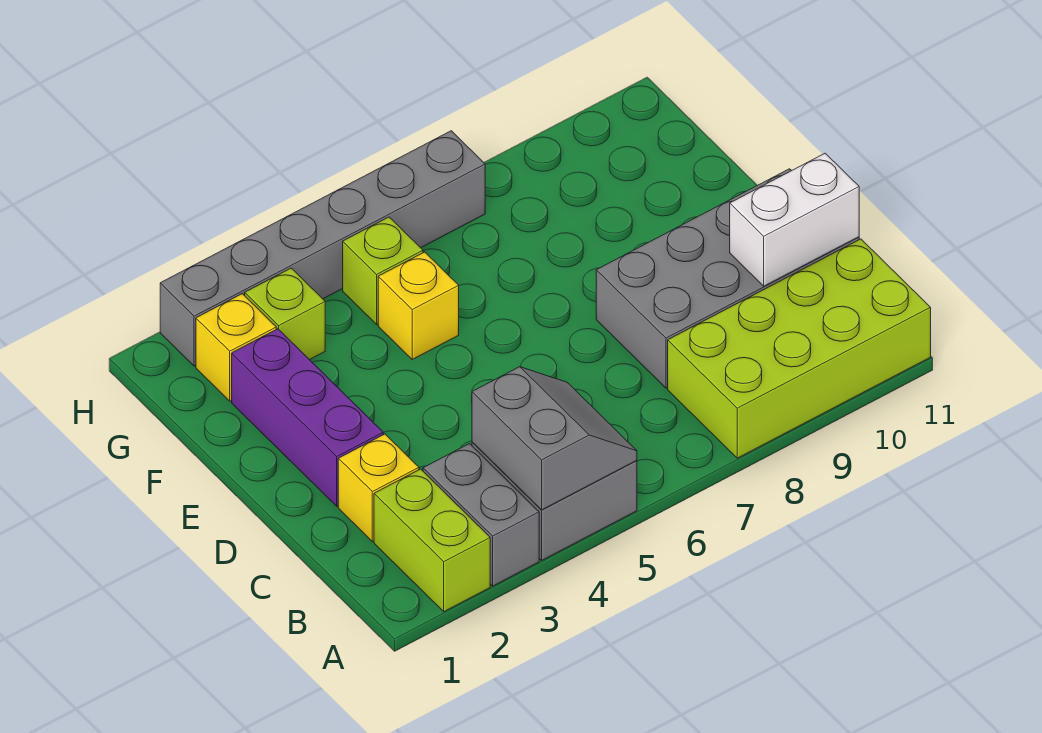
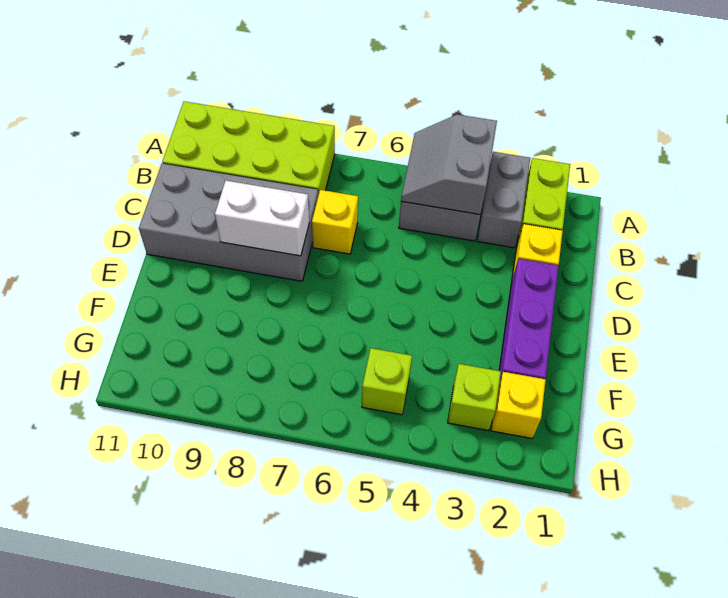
white 1x2 brick [730,153,859,286] -> white 1x2 brick moved to [215,180,309,256]
yellow 1x1 brick [378,252,459,359] -> yellow 1x1 brick moved to [312,190,358,254]
grey 1x6 brick [160,131,485,366] -> none

